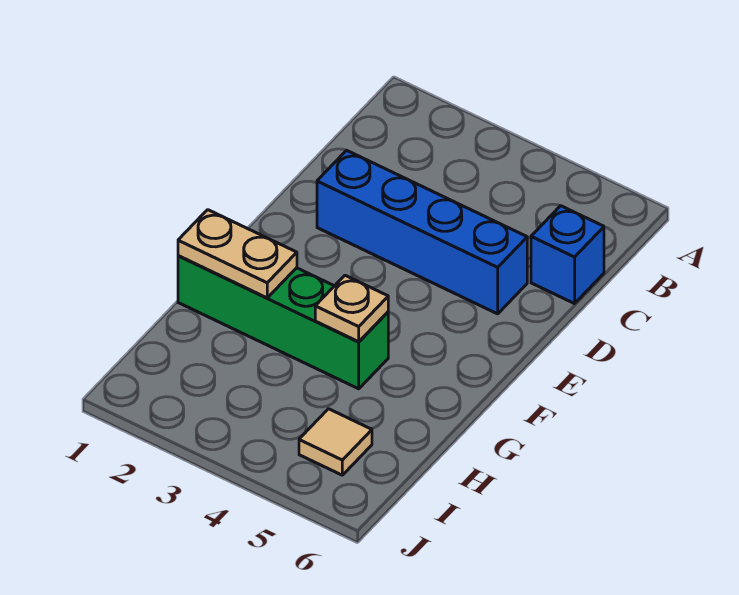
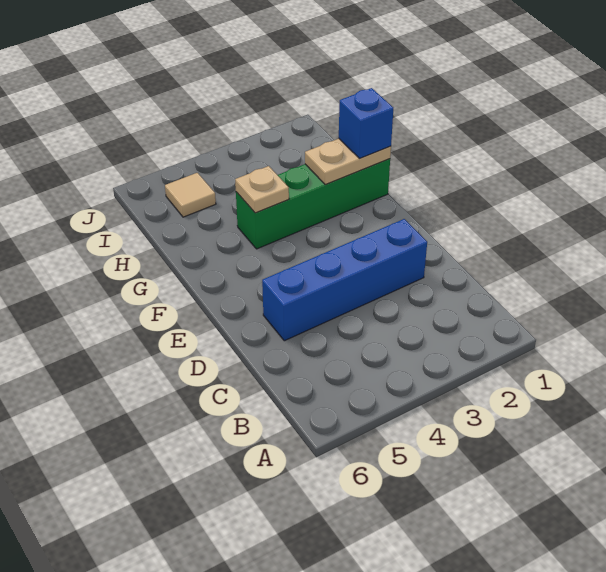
blue 1x1 brick [531,206,604,304] -> blue 1x1 brick moved to [339,88,393,158]

